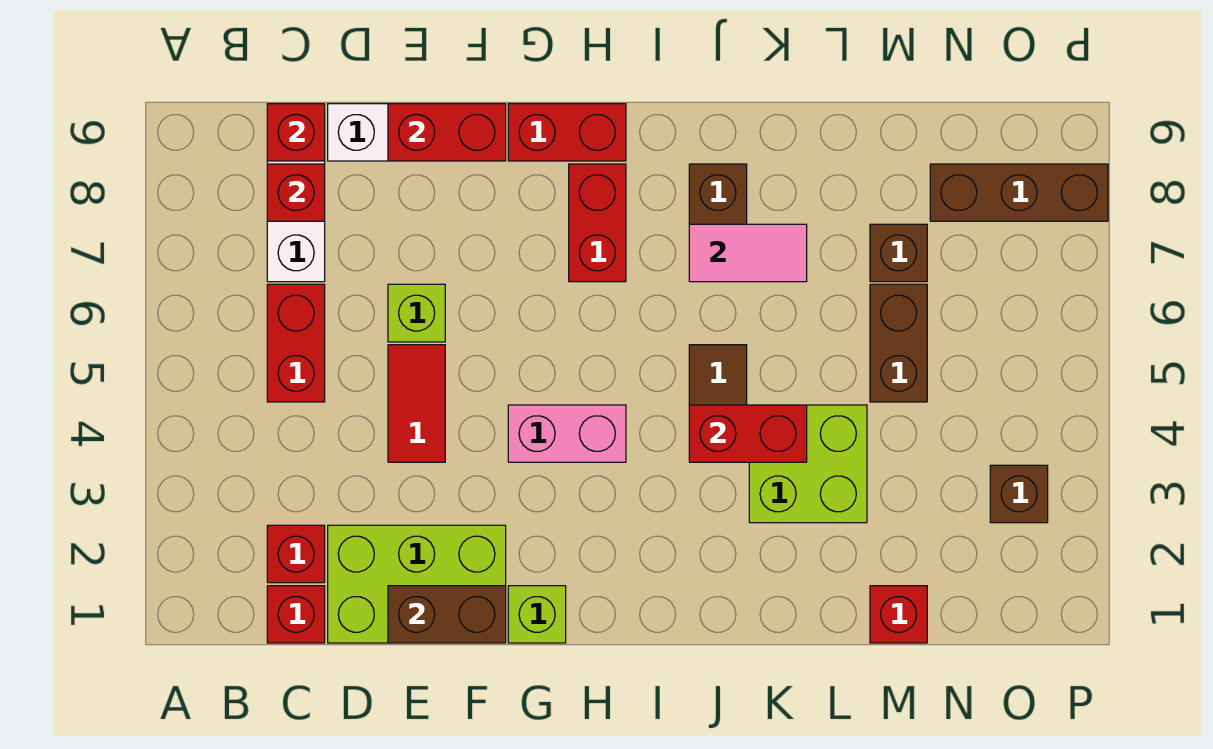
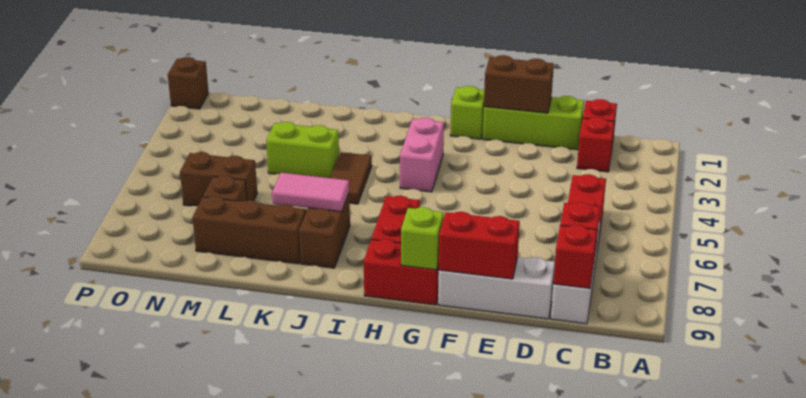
lime 2x3 brick [328,525,506,643] -> lime 1x3 brick [483,96,584,150]
red 1x2 tile [388,345,445,462] -> none
lime 1x1 brick [388,284,445,342] -> lime 1x1 brick moved to [401,207,444,270]
pink 1x2 brick [508,405,626,462] -> pink 1x2 brick turned to [400,118,444,192]
red 1x2 brick [689,405,807,462] -> none
lime 2x2 brick [749,405,867,523] -> lime 1x2 brick [266,122,339,178]
red 1x1 brick [870,586,927,643] -> none
brown 1x2 brick [870,284,927,402] -> brown 1x2 brick turned to [180,152,257,206]
brown 1x3 brick [930,164,1108,221] -> brown 1x3 brick moved to [192,196,306,264]
brown 1x1 brick [990,465,1048,523] -> brown 1x1 brick moved to [168,57,209,109]

